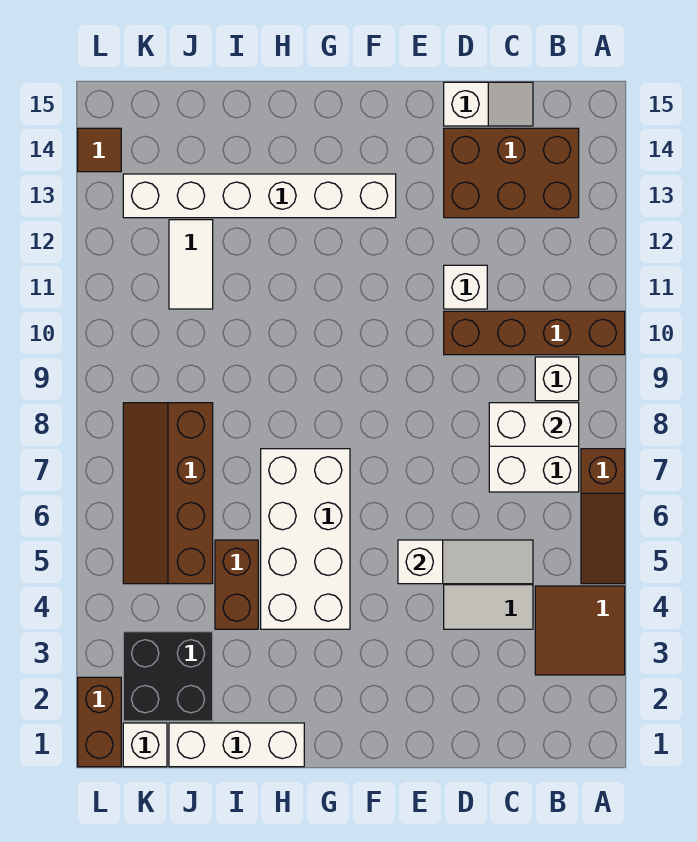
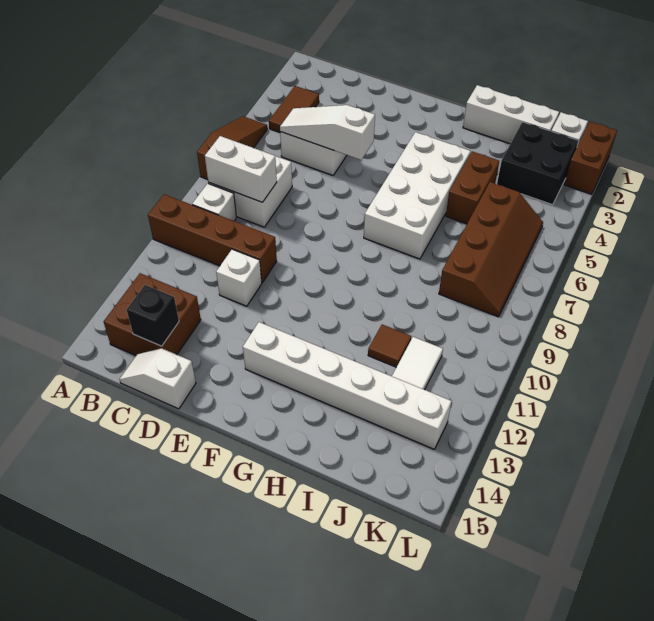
brown 2x2 tile [535,586,625,675] -> brown 1x2 tile [269,86,319,133]
brown 2x3 brick [444,128,579,218] -> brown 2x2 brick [104,273,201,355]
none -> black 1x1 brick [127,285,179,346]
brown 1x1 tile [78,128,121,172] -> brown 1x1 tile moved to [368,325,411,367]

